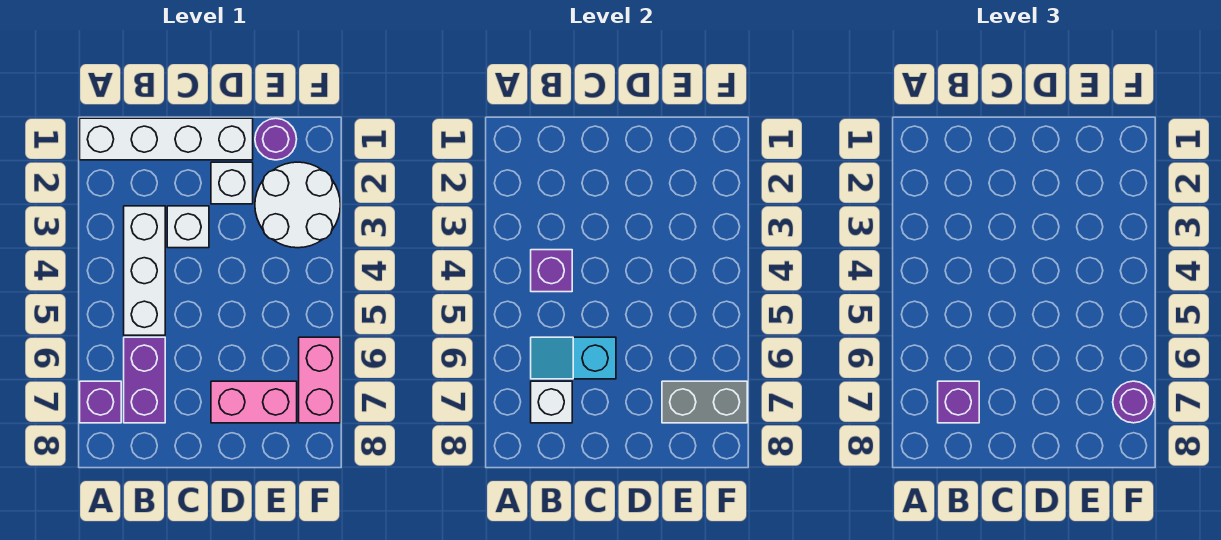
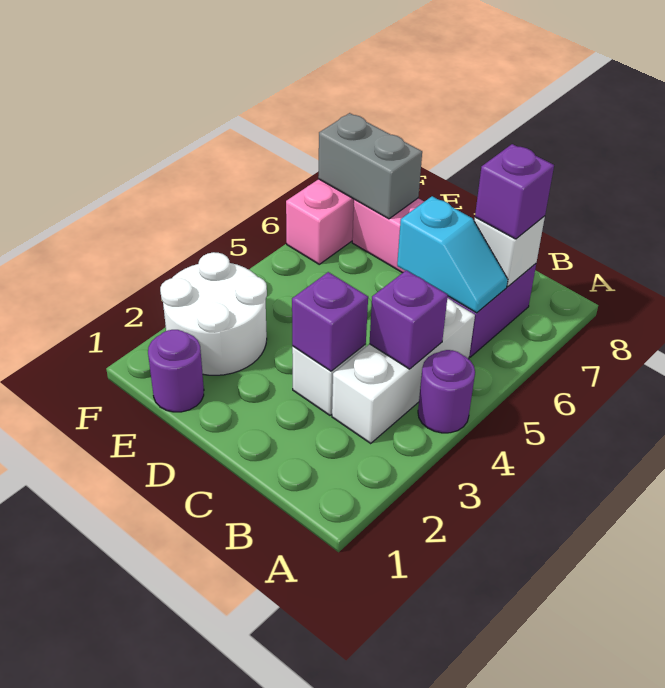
white 1x4 brick [80,118,253,160] -> none
purple 1x1 brick [80,381,121,423] -> purple 1x1 brick moved to [292,272,368,371]
white 1x1 brick [211,162,253,204] -> none
purple 1x1 round brick [1113,381,1154,423] -> purple 1x1 round brick moved to [418,350,475,433]

